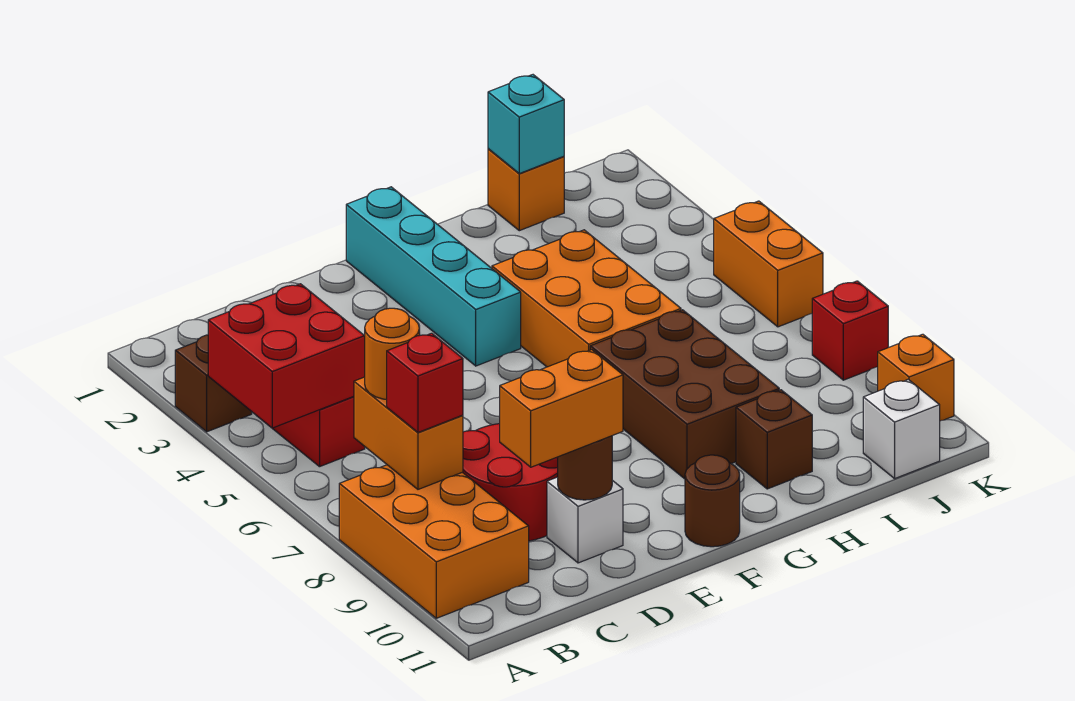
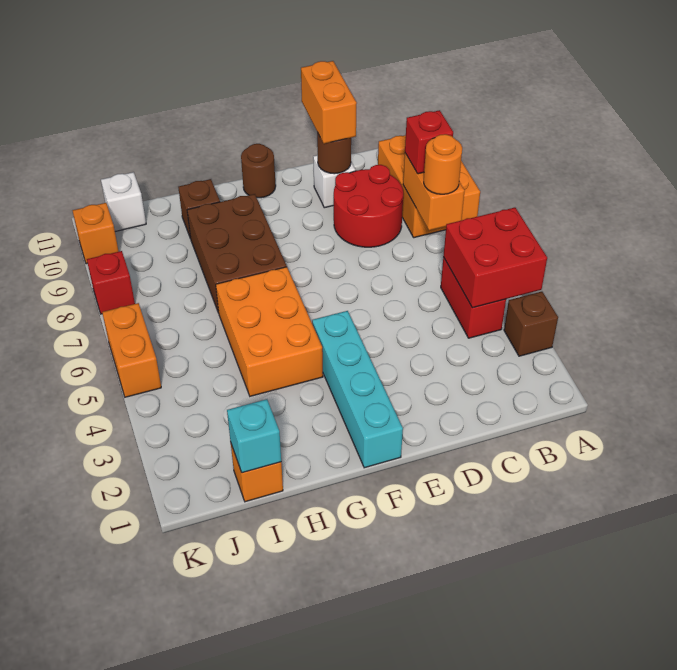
orange 1x2 brick [500,350,623,467] -> orange 1x2 brick turned to [301,61,357,144]

